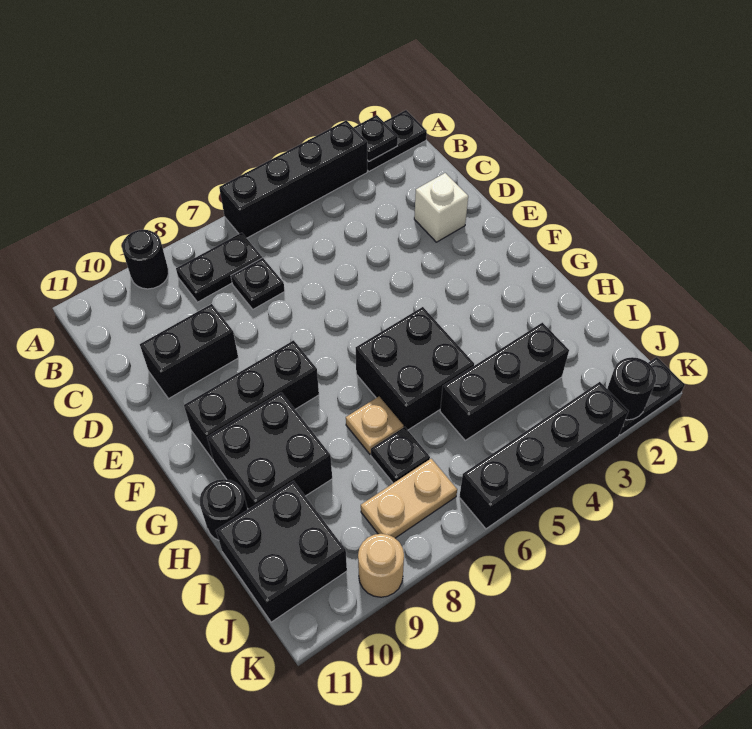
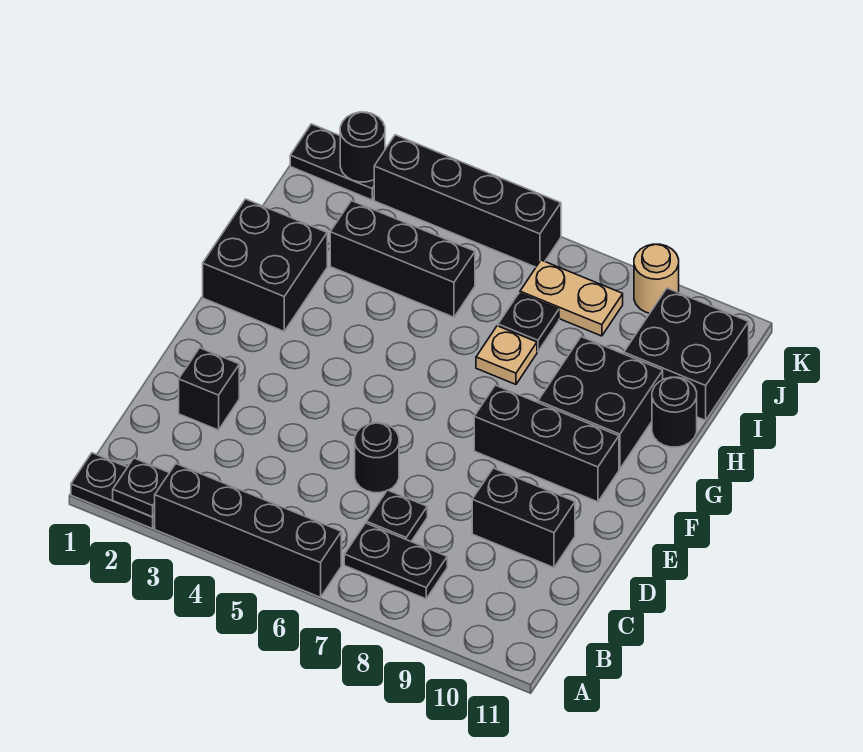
black 1x1 round brick [122,230,169,289] -> black 1x1 round brick moved to [355,423,399,493]
white 1x1 brick [414,173,468,242] -> black 1x1 brick [179,348,239,430]
black 2x2 brick [356,307,474,430] -> black 2x2 brick moved to [203,199,327,331]

